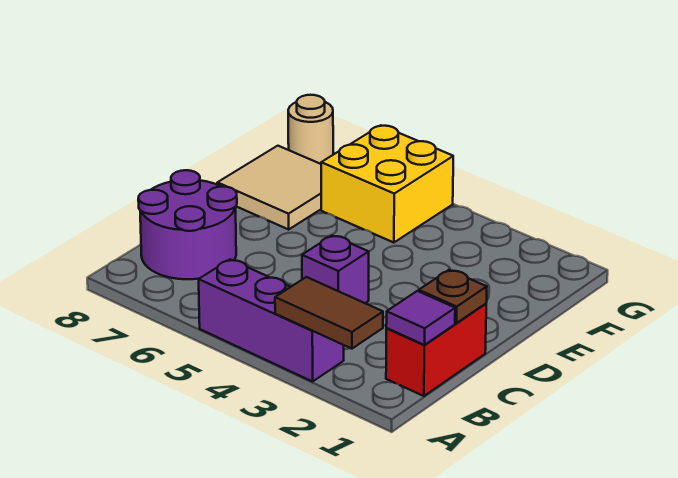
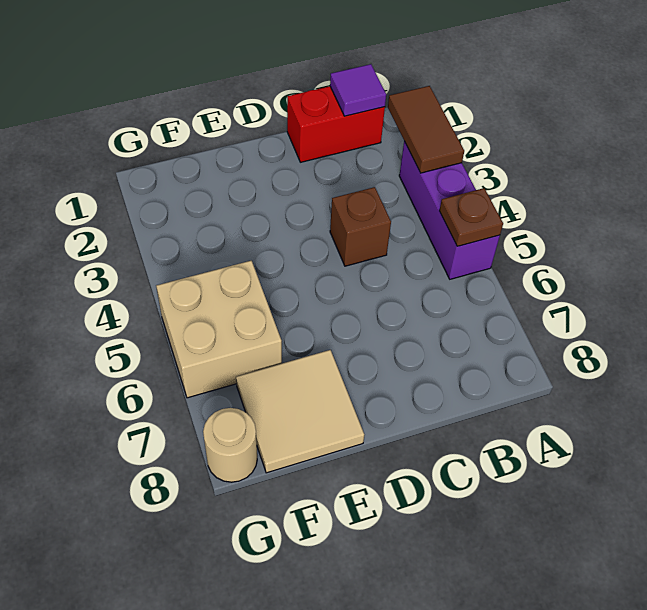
purple 2x2 round brick [138,170,237,279] -> none
brown 1x1 plate [419,270,487,323] -> brown 1x1 plate moved to [439,188,503,246]
purple 1x1 brick [302,235,369,303] -> brown 1x1 brick [330,187,391,266]
yellow 2x2 brick [321,125,453,243] -> tan 2x2 brick [156,261,282,398]

